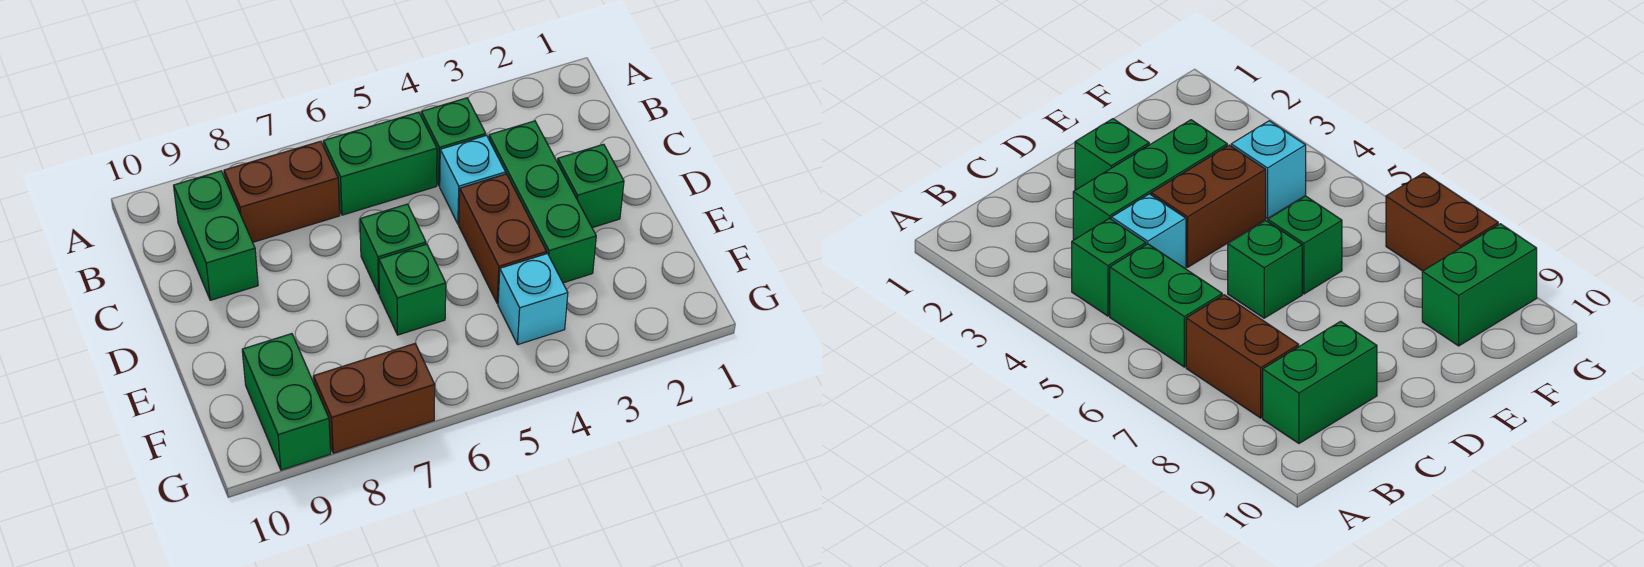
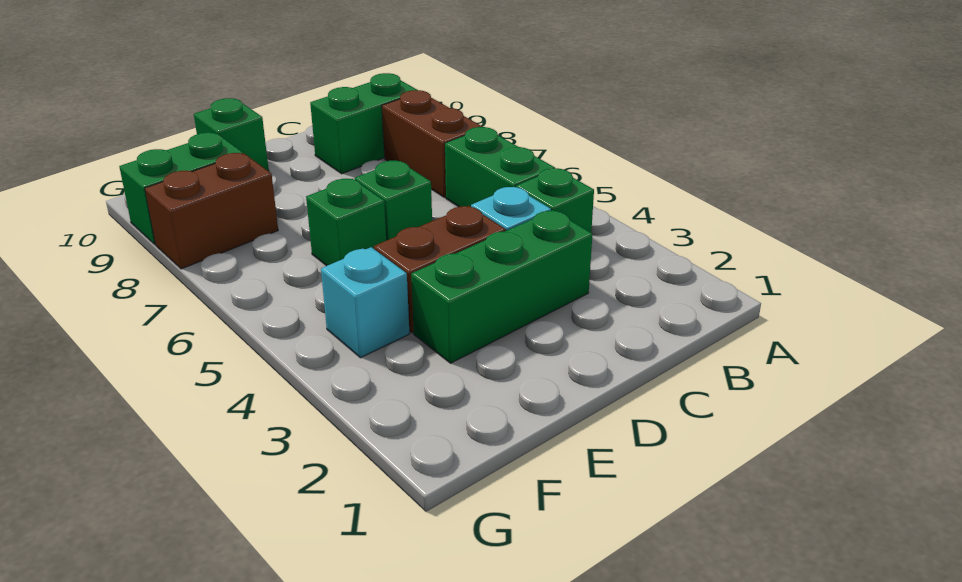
green 1x1 brick [557,144,624,228] -> green 1x1 brick moved to [194,98,269,171]
brown 1x2 brick [313,343,435,453] -> brown 1x2 brick turned to [145,153,278,269]

